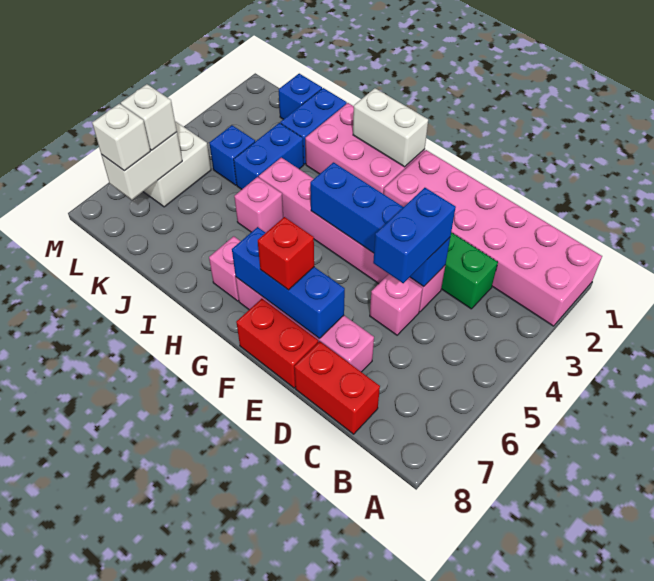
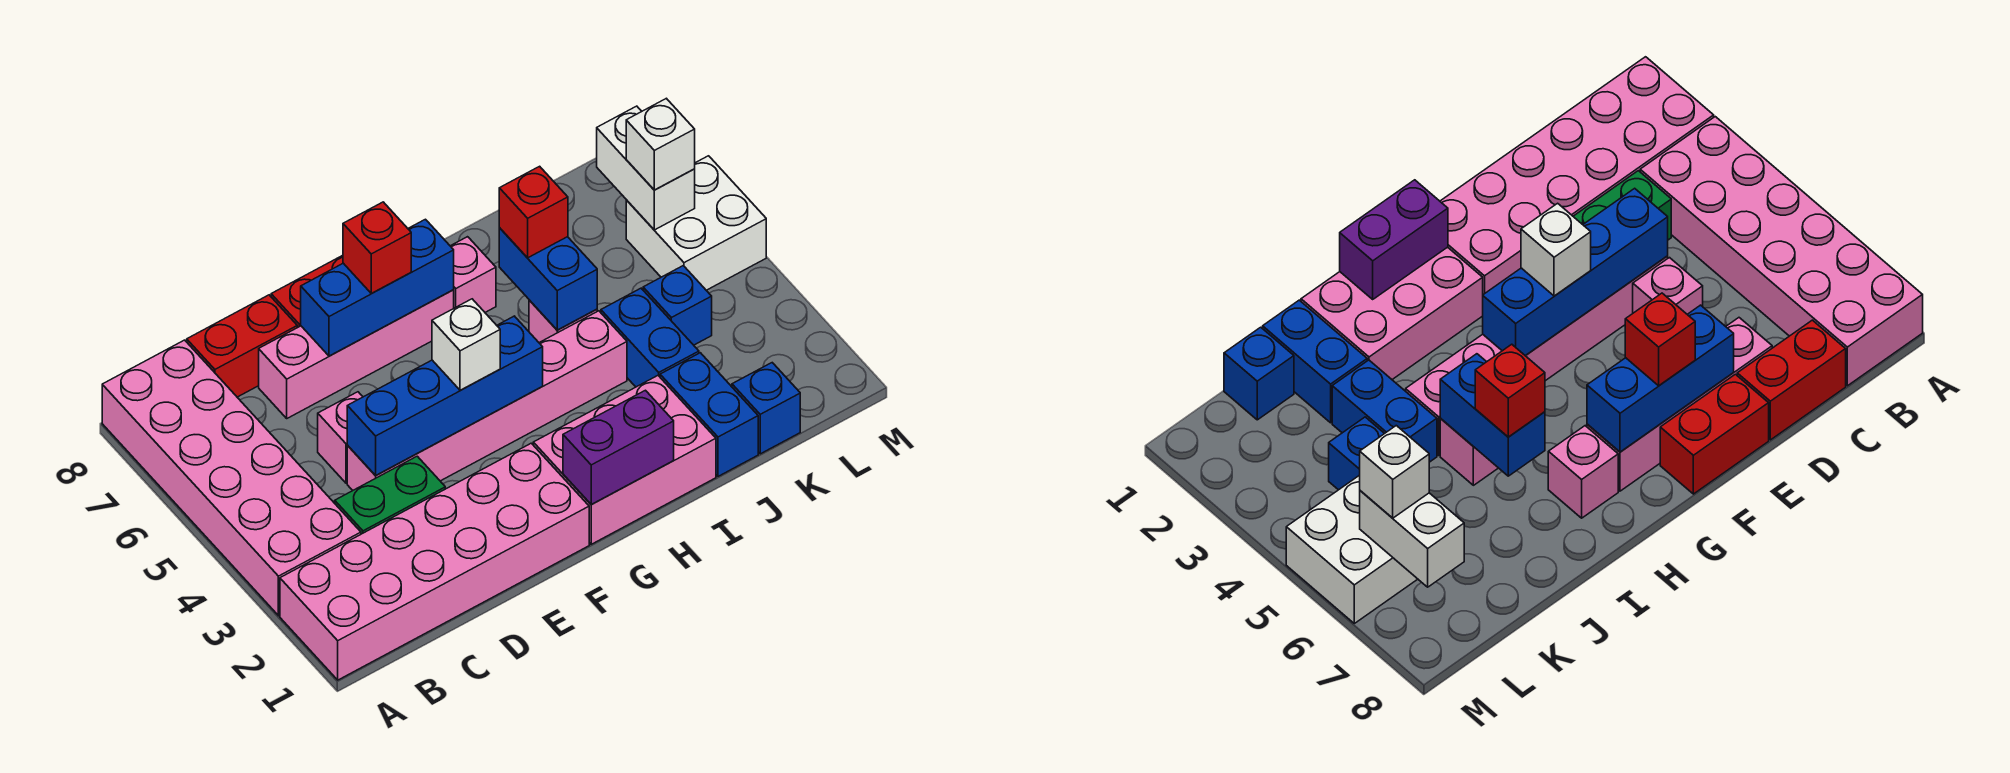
none -> pink 2x6 brick [102,340,361,616]
blue 1x2 brick [373,188,456,283] -> blue 1x2 brick moved to [499,228,597,330]
white 1x2 brick [353,88,428,167] -> purple 1x2 brick [563,390,674,505]
none -> red 1x1 brick [499,166,568,258]
white 1x1 brick [92,104,150,171] -> white 1x1 brick moved to [432,299,500,390]

